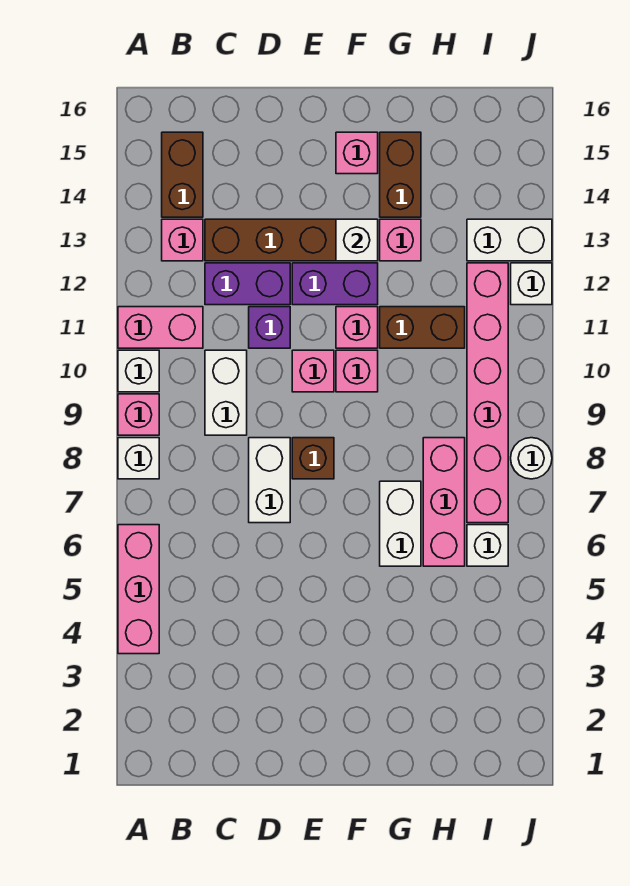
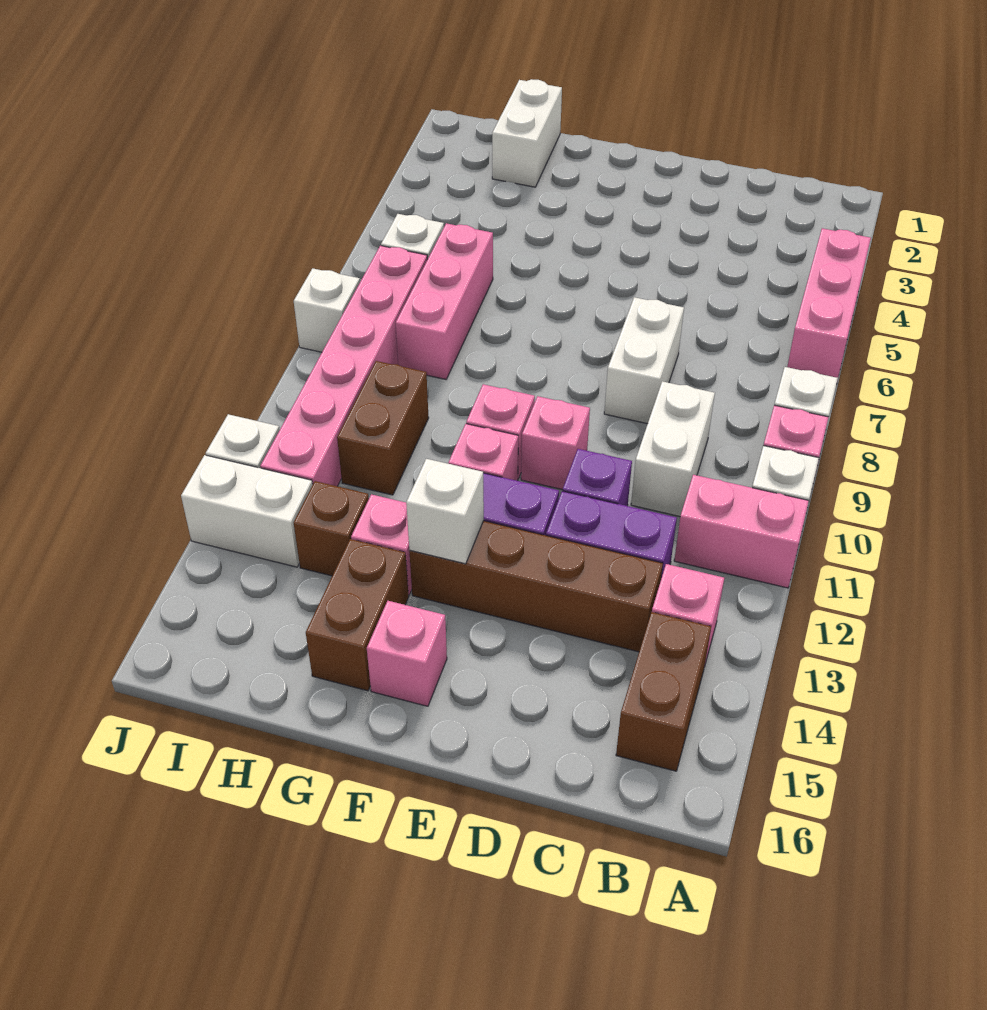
brown 1x1 brick [292,438,334,479] -> brown 1x1 brick moved to [294,481,369,576]
white 1x2 brick [380,481,421,566] -> white 1x2 brick moved to [492,79,562,187]
brown 1x2 brick [380,307,465,348] -> brown 1x2 brick turned to [337,361,429,495]
white 1x1 round brick [511,438,552,479] -> white 1x1 brick [294,268,360,352]

